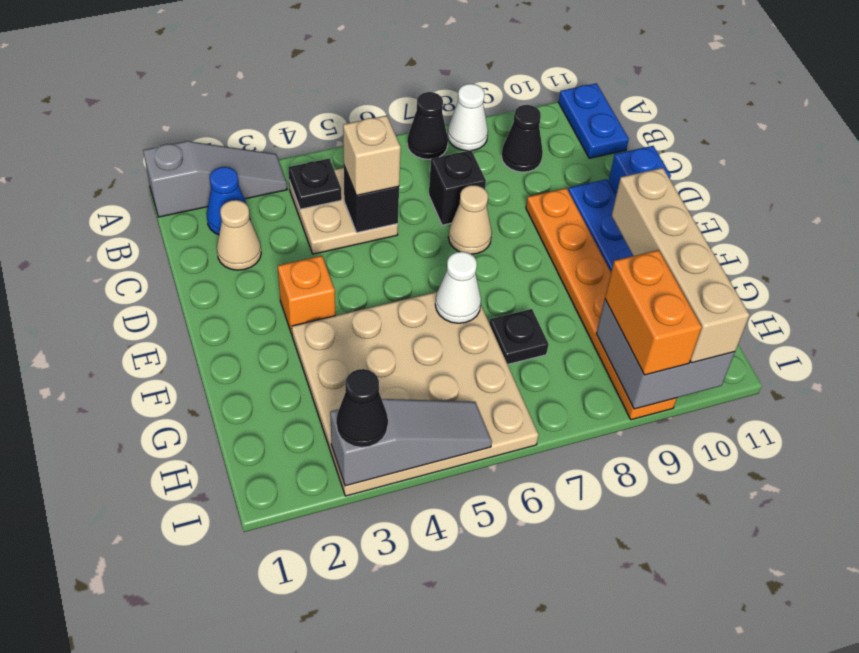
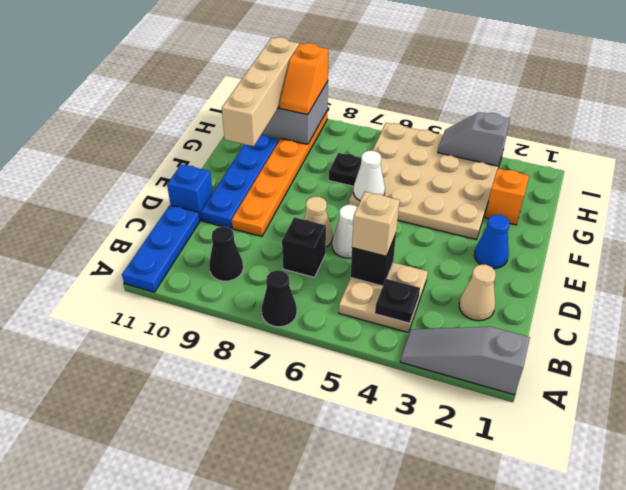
white 1x1 cone [447,84,488,151] -> white 1x1 cone moved to [332,205,357,258]
blue 1x2 plate [559,83,629,158] -> blue 1x3 plate [122,205,200,292]
blue 1x1 cone [207,167,250,235] -> blue 1x1 cone moved to [474,214,510,269]
orange 1x1 brick [278,256,335,334] -> orange 1x1 brick moved to [485,168,529,225]
orange 1x2 brick [605,250,702,375] -> orange 1x2 slope [279,43,328,115]
grey 1x3 slope [330,399,492,486] -> grey 1x2 slope [438,112,510,166]
black 1x1 cone [336,369,388,447] -> none

